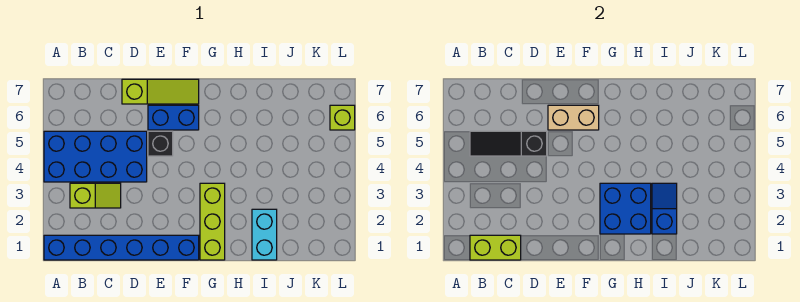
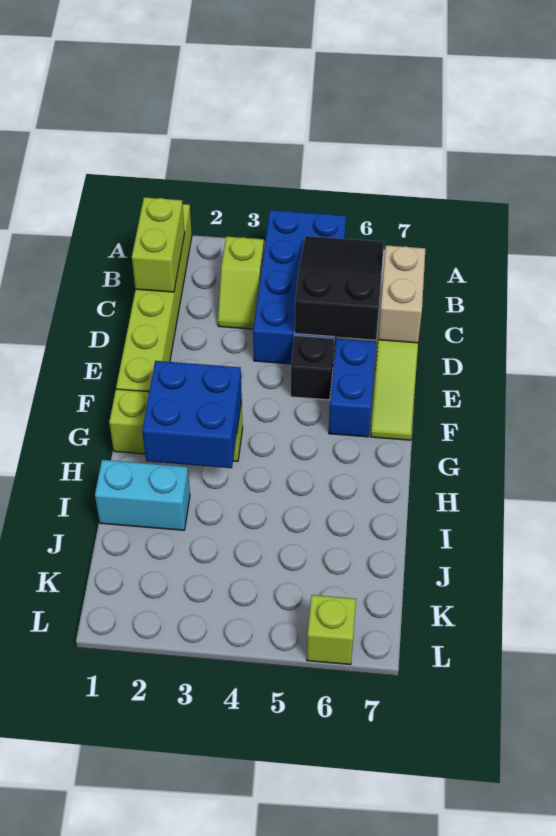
blue 1x6 brick [44,235,199,260] -> lime 1x6 brick [116,204,192,392]
black 1x3 slope [470,131,547,156] -> black 2x3 slope [295,236,384,340]
tan 1x2 brick [548,105,599,130] -> tan 1x2 brick moved to [378,245,425,343]
blue 1x2 slope [652,183,677,234] -> none

